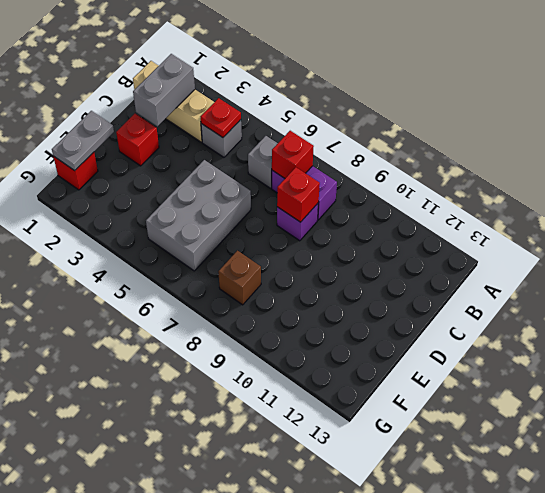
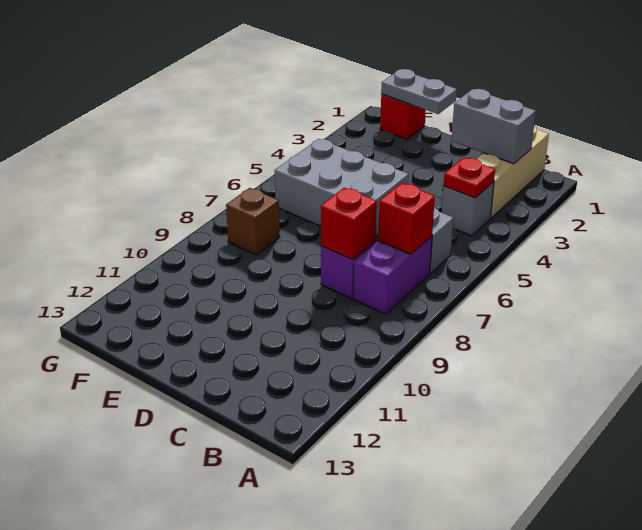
red 1x1 brick [116,114,159,166] -> none

